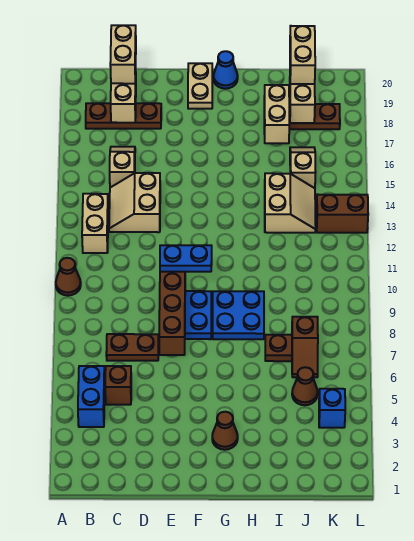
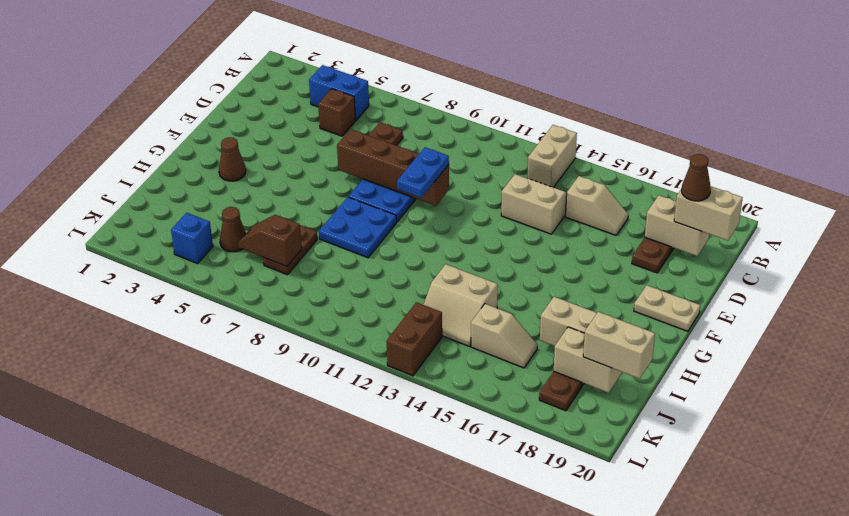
brown 1x1 cone [56,258,81,296] -> brown 1x1 cone moved to [682,154,711,201]
tan 1x2 brick [82,194,108,253] -> tan 1x2 brick turned to [527,125,577,187]
blue 1x1 cone [214,51,238,89] -> none

